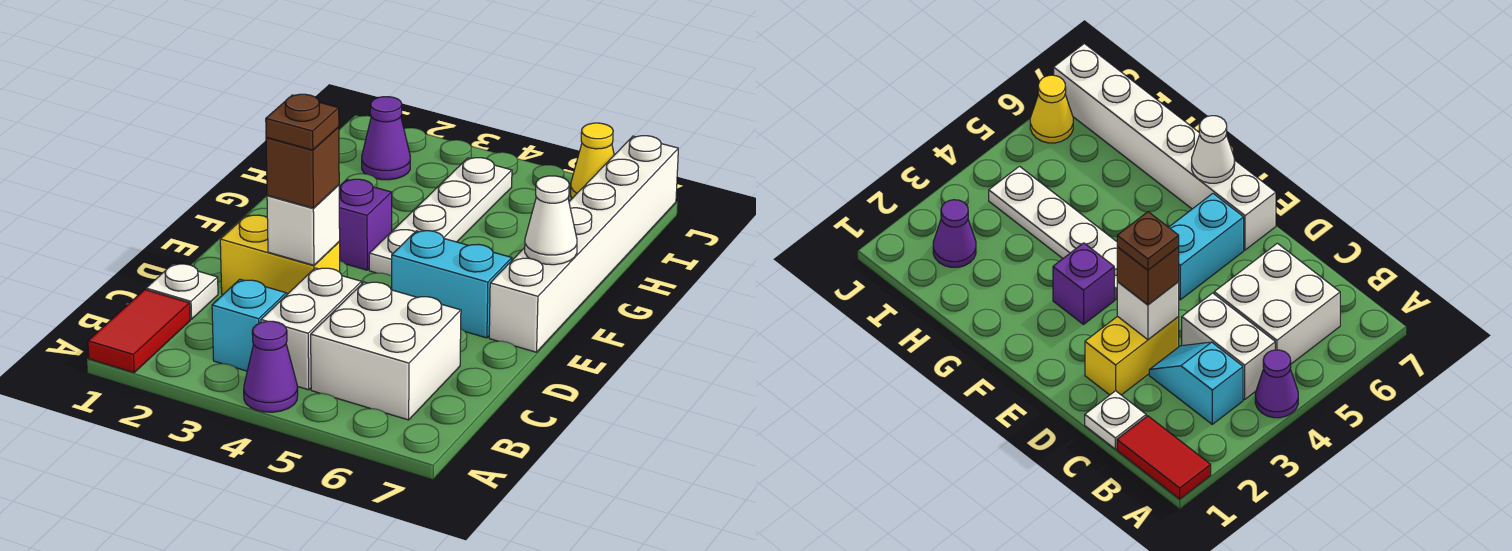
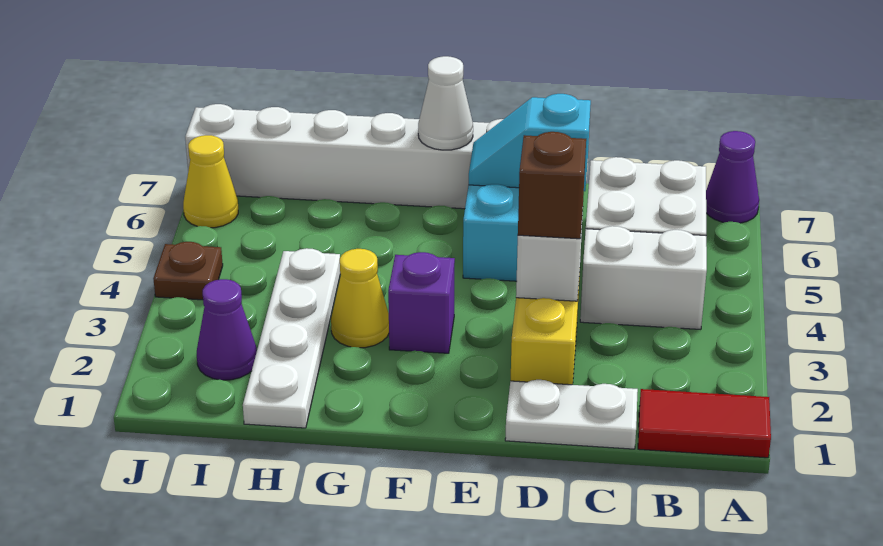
purple 1x1 cone [244,321,298,412] -> purple 1x1 cone moved to [706,131,759,223]
cyan 1x2 slope [212,279,287,371] -> cyan 1x2 slope moved to [469,94,591,191]
white 1x1 plate [146,264,218,319] -> white 1x2 plate [505,380,638,449]
brown 1x1 plate [266,94,339,150] -> brown 1x1 plate moved to [153,242,223,300]
white 1x4 plate [369,158,512,276] -> white 1x4 plate turned to [243,248,340,428]
none -> yellow 1x1 cone [331,249,389,348]

